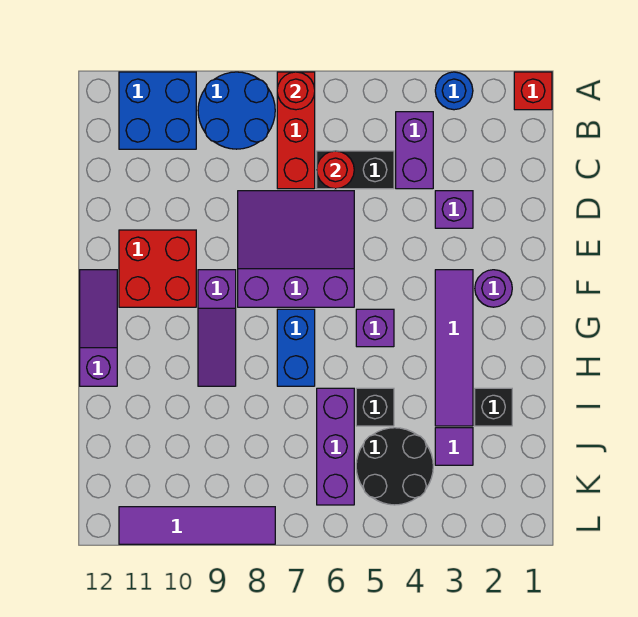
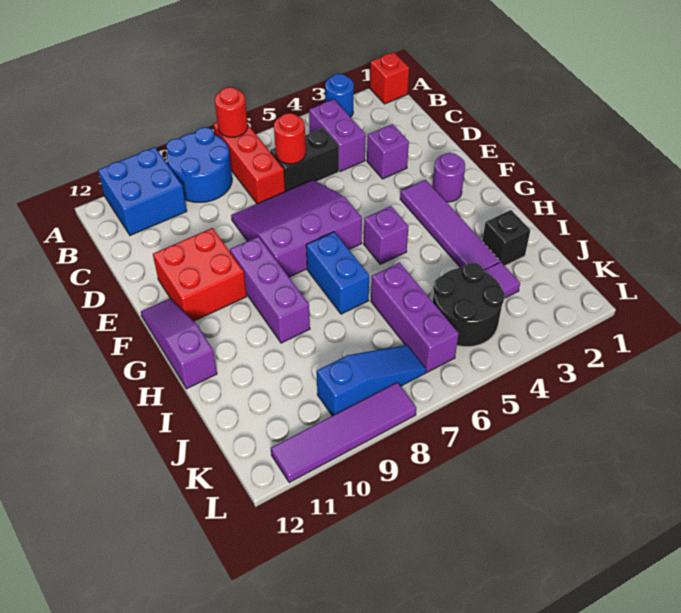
purple 1x3 slope [198,270,236,386] -> purple 1x3 brick [230,236,310,343]
black 1x1 brick [356,388,394,426] -> none
none -> blue 1x3 slope [317,345,426,416]

